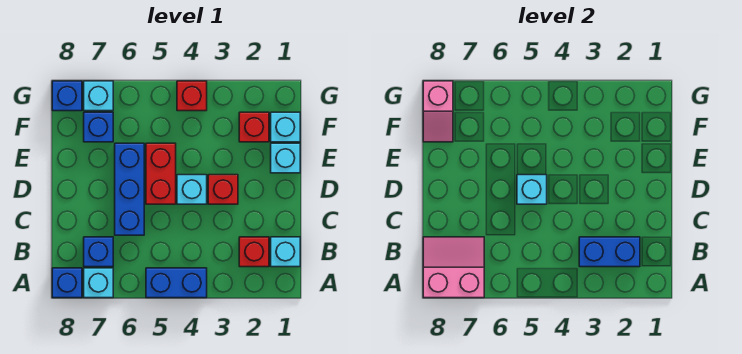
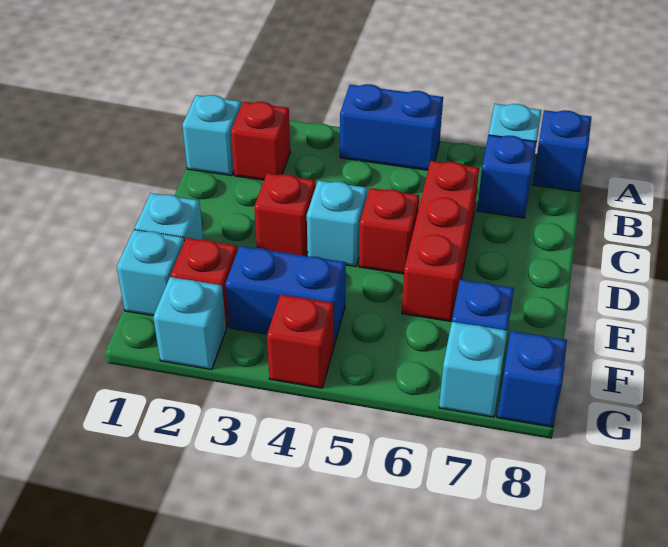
pink 2x2 slope [423,237,484,298] -> none
blue 1x2 brick [579,237,640,267] -> blue 1x2 brick moved to [225,246,346,345]
blue 1x3 brick [115,143,144,235] -> red 1x3 brick [402,161,479,322]
red 1x2 brick [146,143,176,204] -> red 1x1 brick [359,188,419,274]
cyan 1x1 brick [517,175,547,204] -> cyan 1x1 brick moved to [153,277,226,370]
pink 1x2 slope [423,81,453,142] -> none

